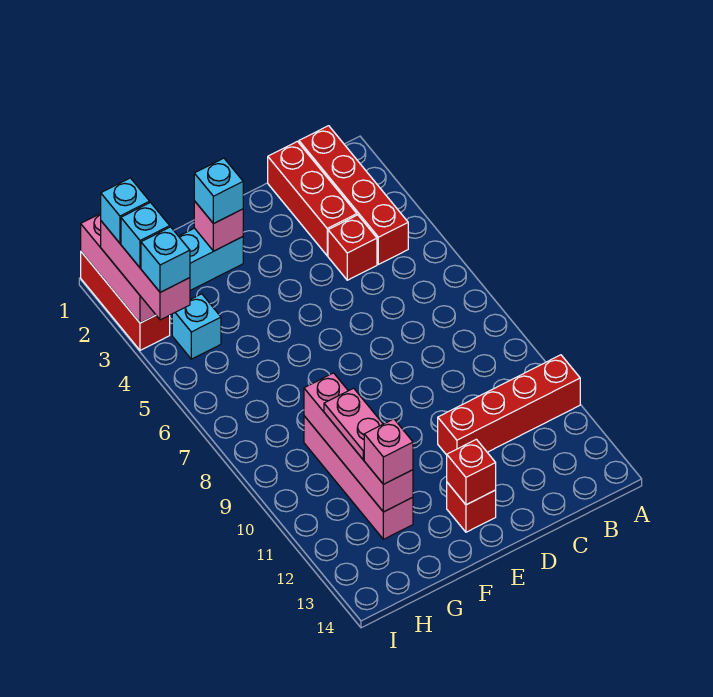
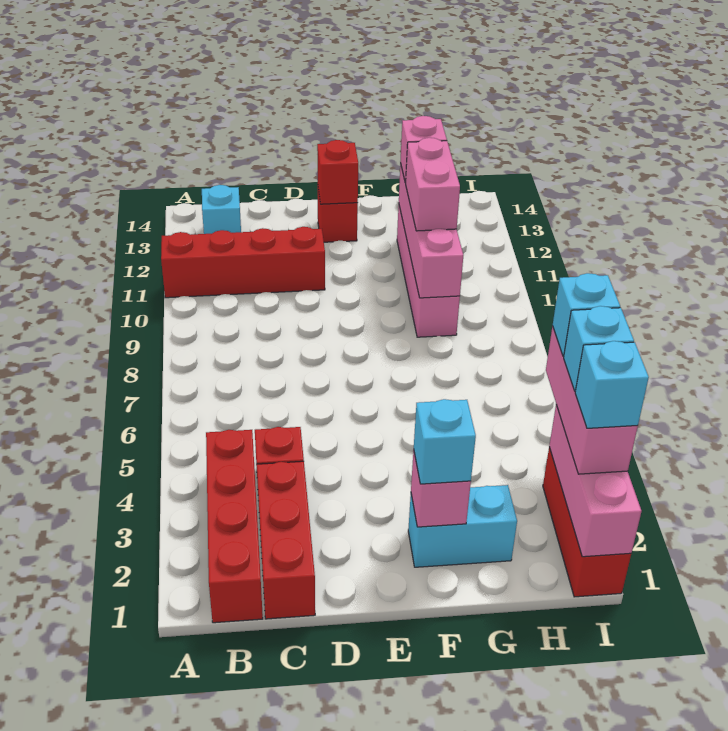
pink 1x2 plate [324,388,383,460] -> pink 1x2 brick [406,138,460,231]
cyan 1x1 brick [172,294,221,359] -> cyan 1x1 brick moved to [202,185,241,234]

